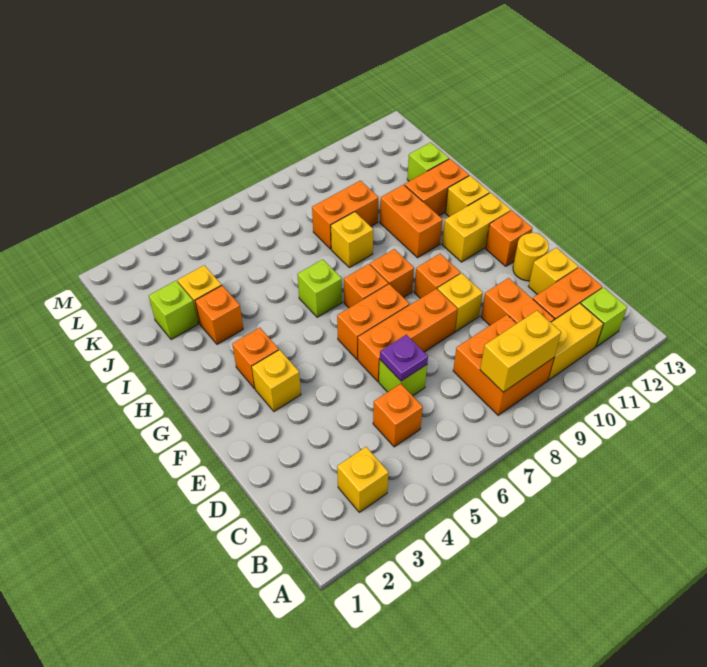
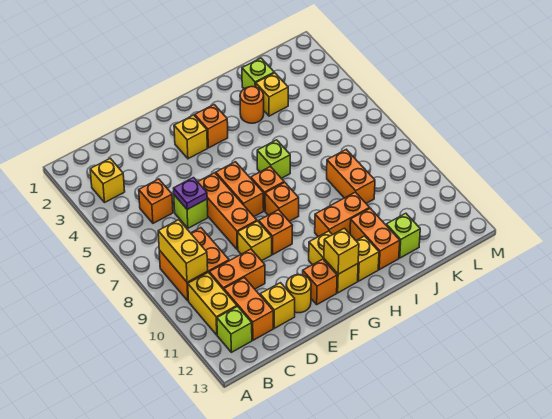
orange 1x1 brick [195,286,243,344] -> orange 1x1 round brick [240,86,264,123]
yellow 1x1 brick [331,212,373,268] -> yellow 1x1 brick moved to [324,228,359,274]

